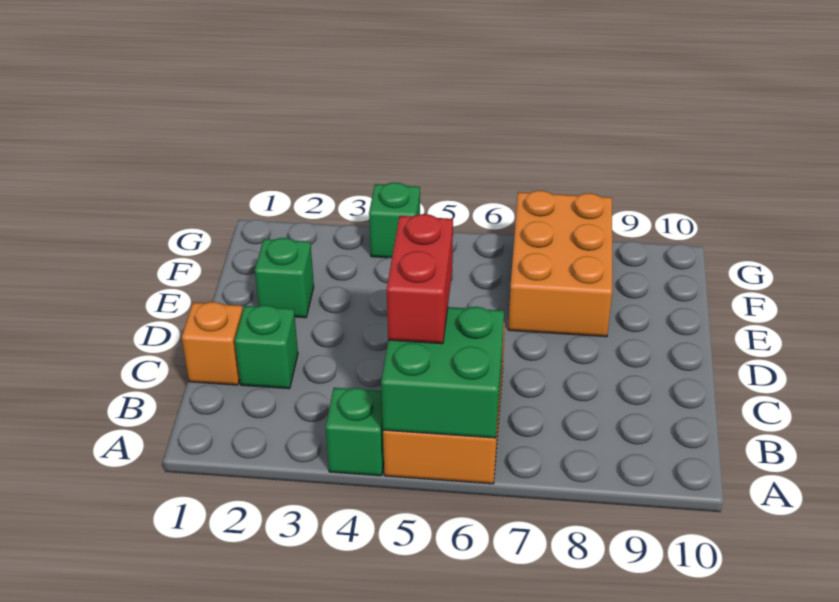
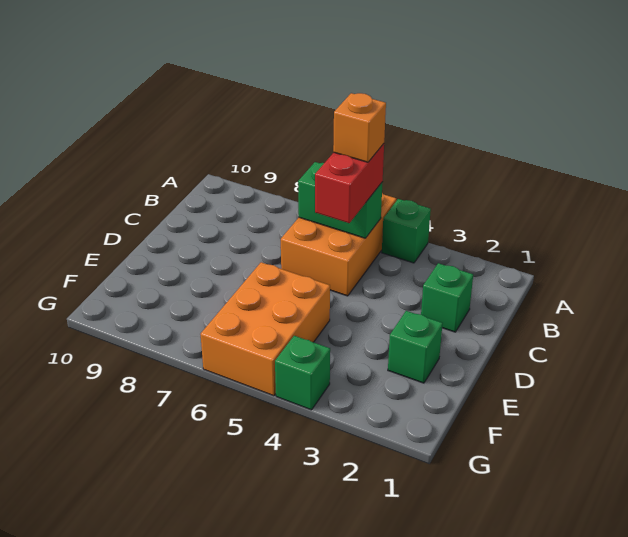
green 2x2 brick [381,307,504,438] -> green 1x2 brick [298,162,382,238]
orange 1x1 brick [182,302,243,385] -> orange 1x1 brick moved to [333,93,386,162]
orange 2x3 brick [508,191,612,337] -> orange 2x3 brick moved to [200,262,330,396]

